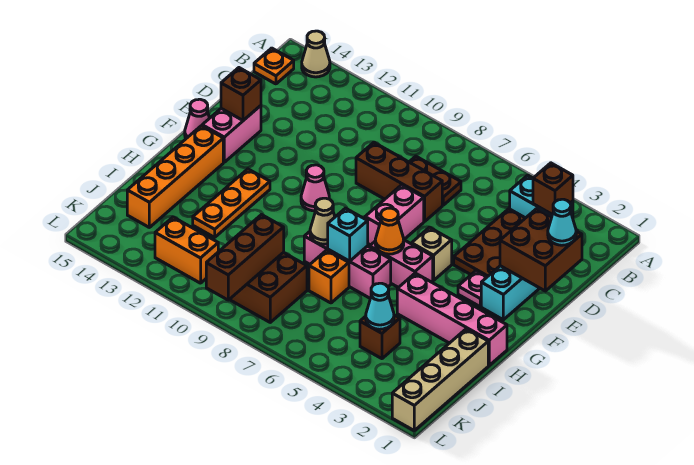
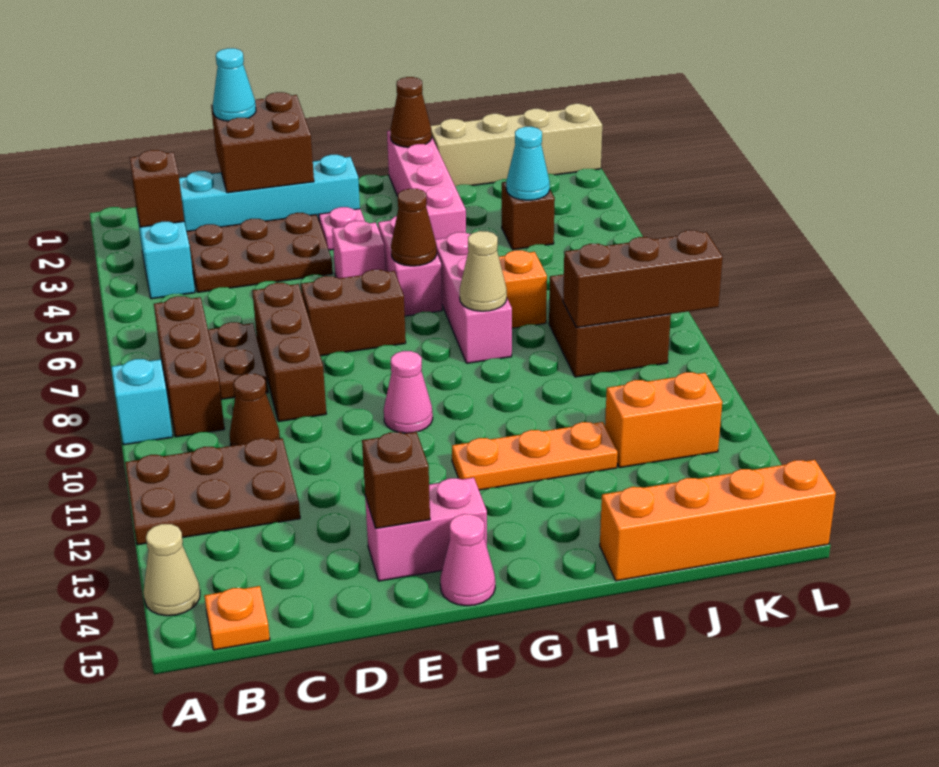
none -> brown 2x3 plate [125,438,300,545]
none -> brown 1x3 brick [154,296,224,437]
none -> brown 1x1 cone [230,374,280,446]
pink 1x2 brick [365,185,424,245] -> brown 1x2 brick [301,270,406,356]
tan 1x1 brick [412,227,452,280] -> pink 1x1 brick [332,221,386,278]
orange 1x1 cone [375,208,404,254] -> brown 1x1 cone [391,189,437,266]
orange 1x4 brick [127,126,223,227] -> orange 1x4 brick moved to [600,460,836,581]
none -> brown 1x1 cone [390,77,432,147]
cyan 1x1 brick [328,208,368,261] -> cyan 1x1 brick moved to [111,359,173,445]
orange 1x2 brick [155,217,218,283] -> orange 1x2 brick turned to [605,372,722,468]

